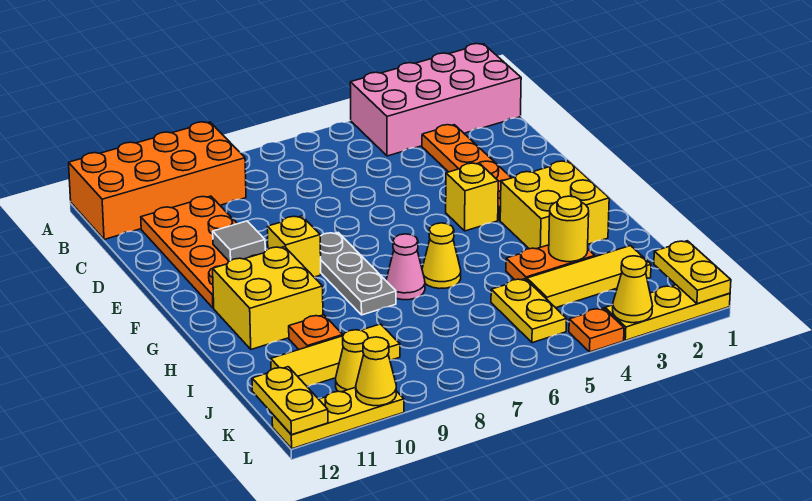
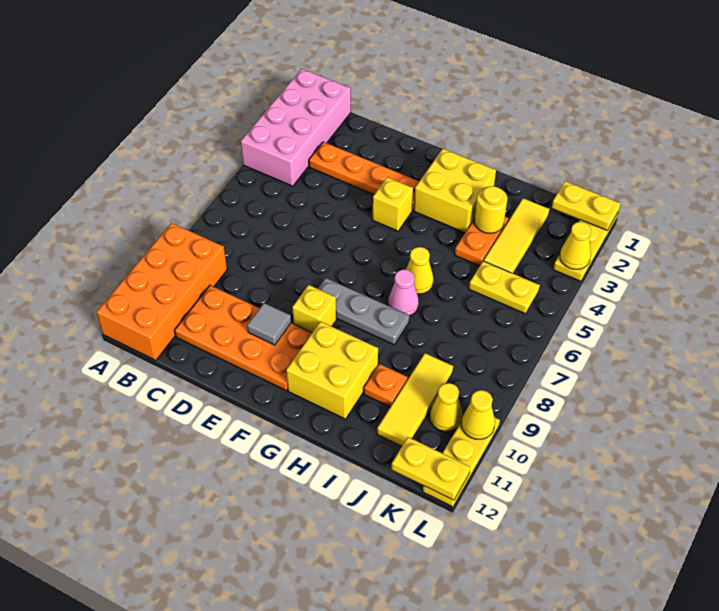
orange 1x1 plate [569,308,624,352] -> none

